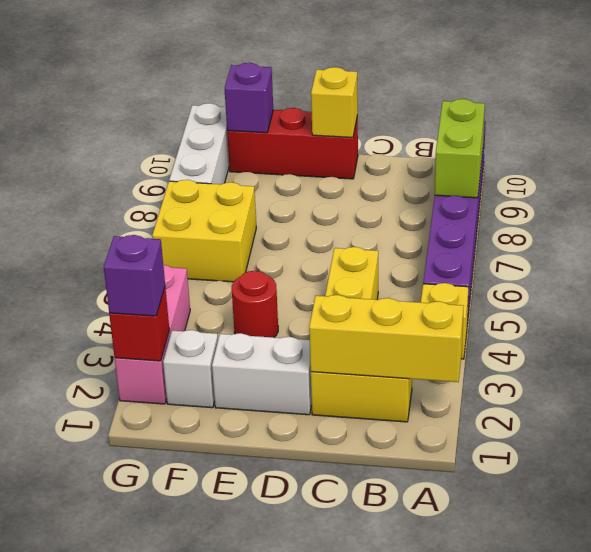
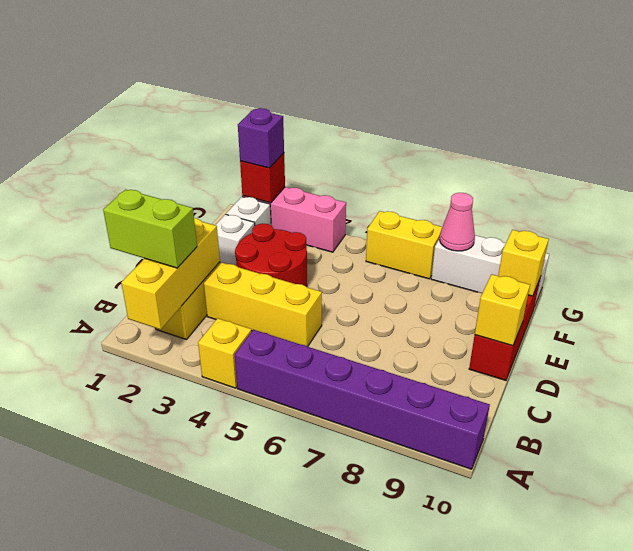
lime 1x2 brick [435,99,485,198] -> lime 1x2 brick moved to [103,190,197,268]
white 1x2 brick [212,333,312,415] -> white 1x1 brick [216,214,255,266]
red 1x1 round brick [232,271,278,337] -> red 2x2 round brick [235,223,307,287]
yellow 2x2 brick [152,180,256,282] -> yellow 1x2 brick [366,211,442,279]
purple 1x1 brick [225,63,273,133] -> yellow 1x1 brick [498,230,549,296]
none -> pink 1x1 cone [440,193,475,251]

